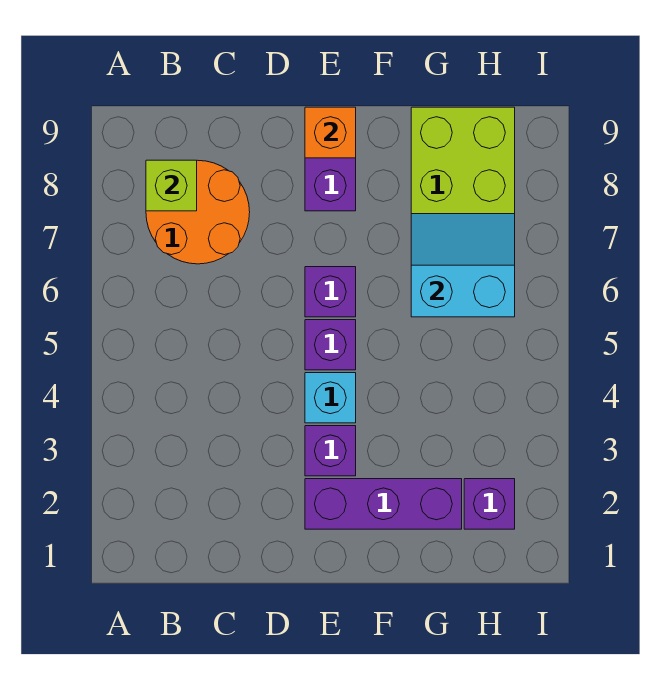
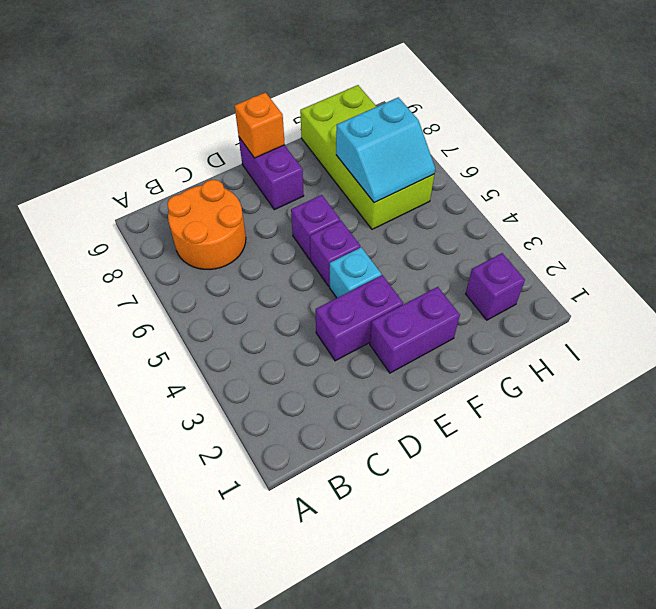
lime 1x1 brick [146,160,197,211] -> none
purple 1x3 brick [305,479,462,529] -> purple 1x2 brick [370,287,460,373]
purple 1x1 brick [305,426,356,476] -> purple 1x2 brick [316,275,403,361]
cyan 2x2 slope [411,214,515,317] -> cyan 2x2 slope turned to [336,97,435,203]

